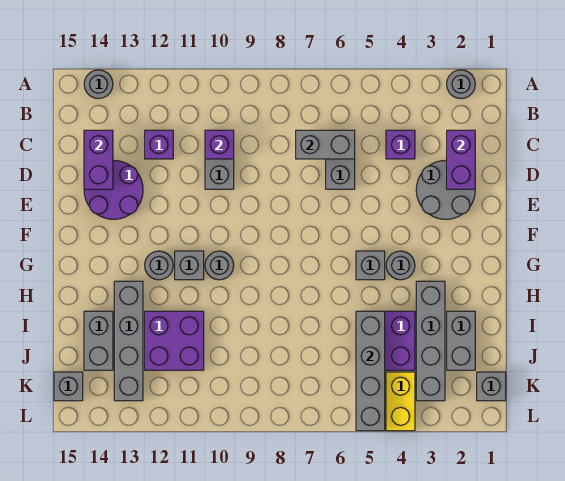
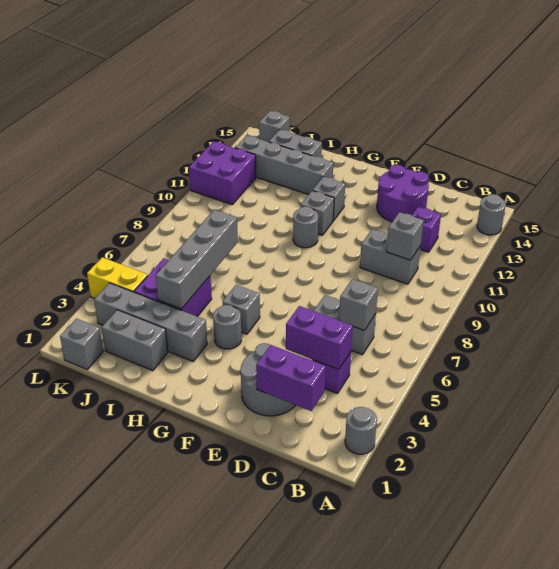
grey 1x2 brick [296,130,355,159] -> grey 1x1 brick [339,279,378,330]
purple 1x1 brick [205,130,234,159] -> grey 1x1 brick [386,212,424,260]
purple 1x2 brick [84,130,113,189] -> purple 1x2 brick moved to [286,306,353,369]
grey 1x1 round brick [145,251,173,280] -> grey 1x1 brick [313,177,345,220]
grey 1x4 brick [356,311,385,431] -> grey 1x4 brick turned to [156,210,238,309]
purple 2x2 brick [145,311,204,370] -> purple 2x2 brick moved to [189,141,256,204]

